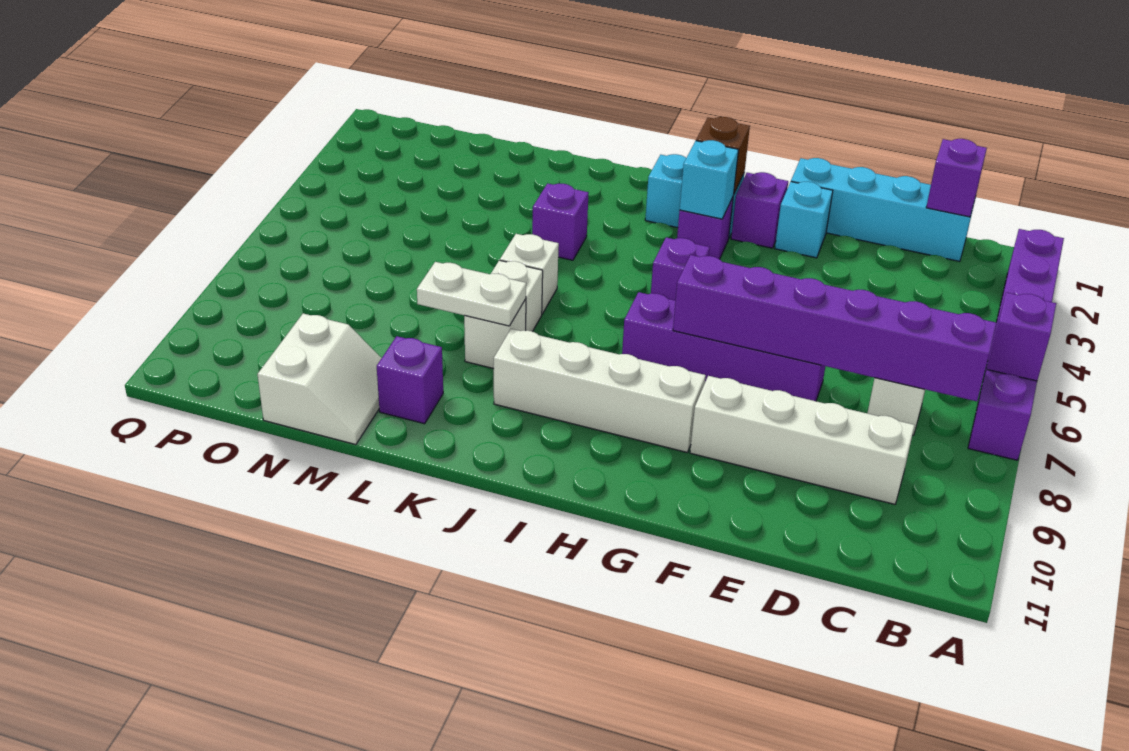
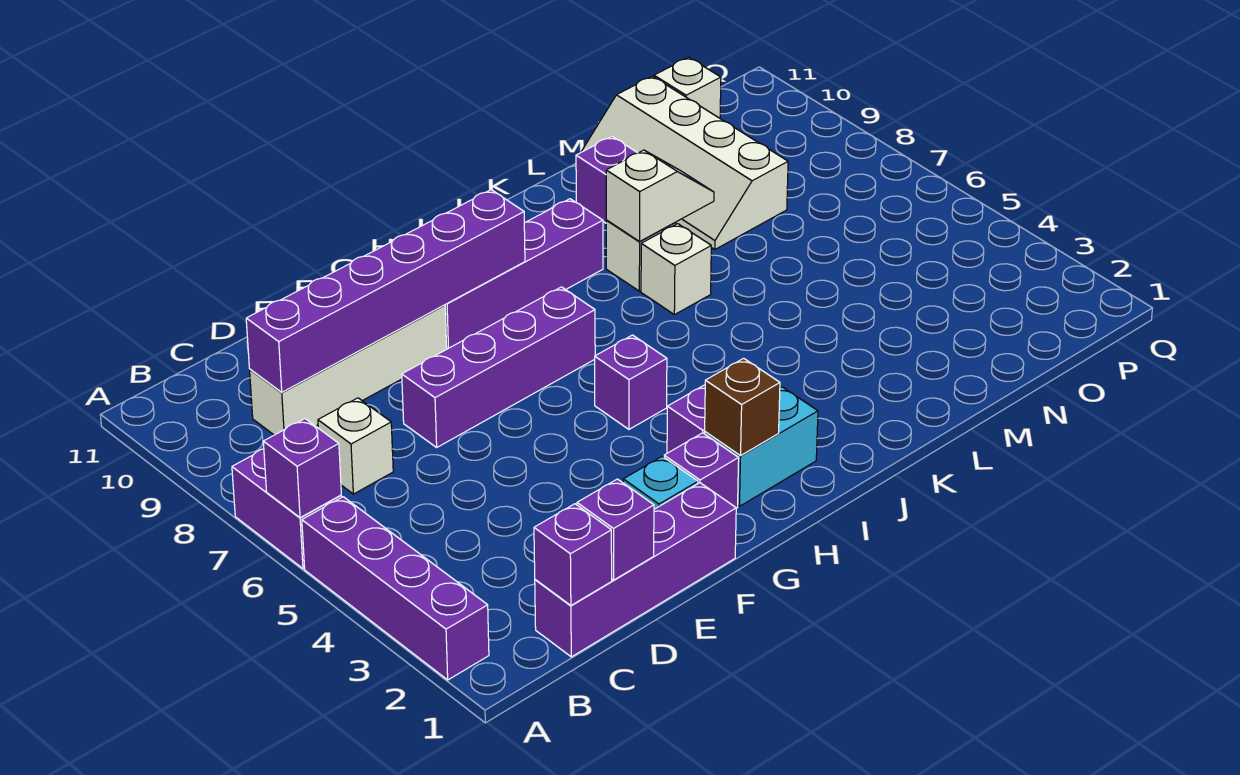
purple 1x6 brick [673,255,996,401] -> purple 1x6 brick moved to [246,190,525,392]
cyan 1x4 brick [791,158,975,261] -> purple 1x4 brick [535,483,736,657]
white 1x4 brick [494,329,706,452] -> purple 1x4 brick [445,199,603,349]
cyan 1x1 brick [680,140,738,219] -> none
purple 1x1 brick [532,183,589,260] -> purple 1x1 brick moved to [577,479,654,580]
white 1x1 brick [500,234,559,314] -> white 1x1 brick moved to [654,57,721,118]
white 1x2 plate [417,262,526,326] -> white 1x2 slope [606,150,714,241]
white 2x2 slope [257,313,382,445] -> white 2x4 slope [581,76,788,249]

